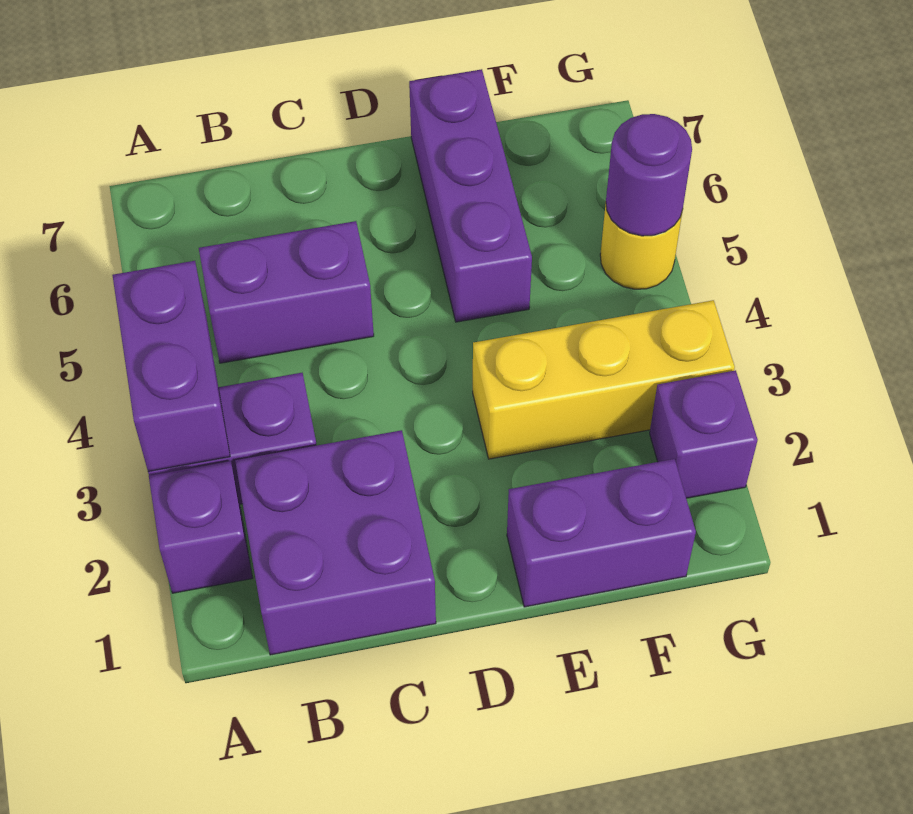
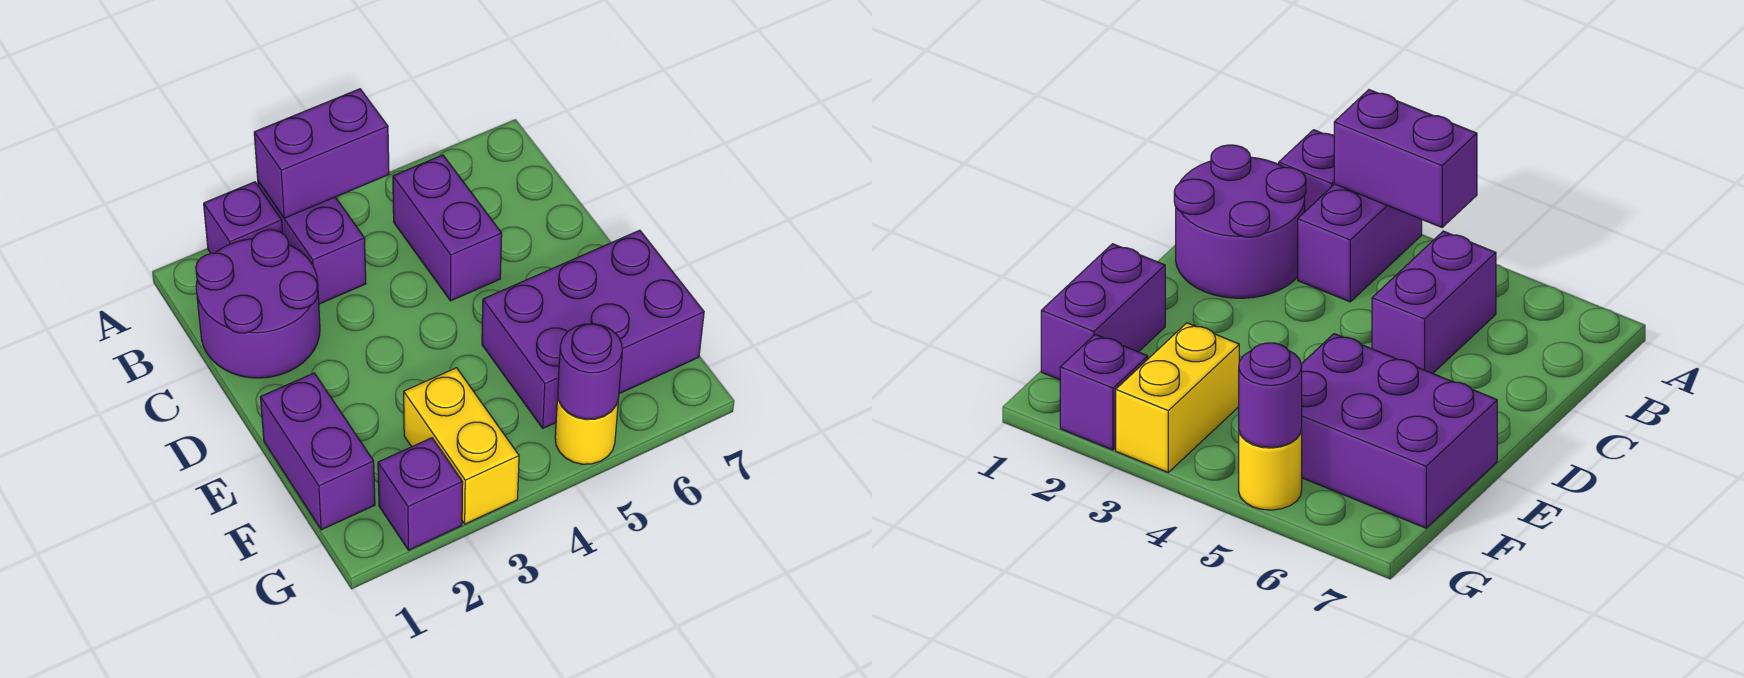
purple 2x2 brick [235,430,436,655] -> purple 2x2 round brick [196,230,320,378]
yellow 1x3 brick [473,300,735,459] -> yellow 1x2 brick [404,368,519,524]
purple 1x3 brick [409,69,532,322] -> purple 2x3 brick [482,230,704,428]

